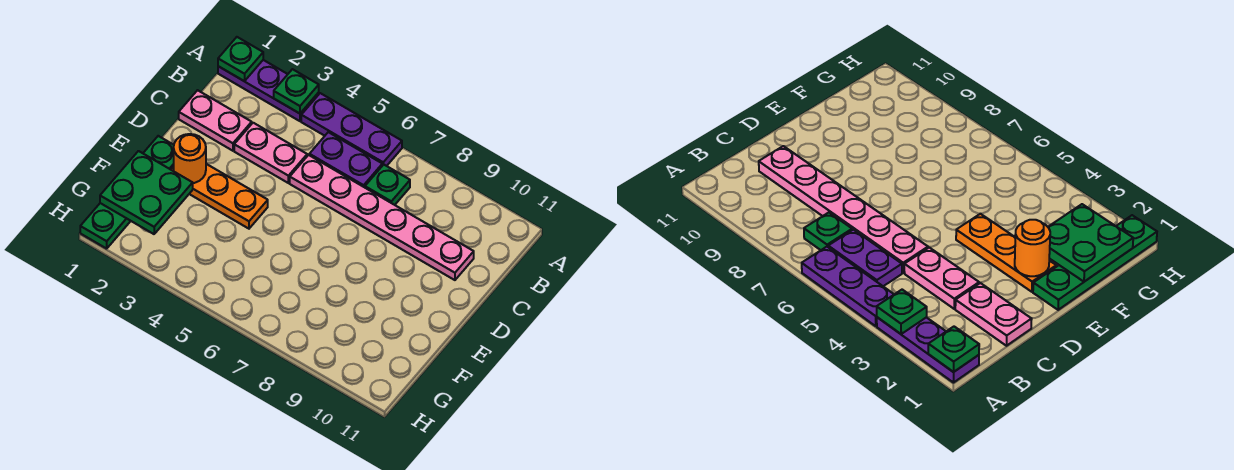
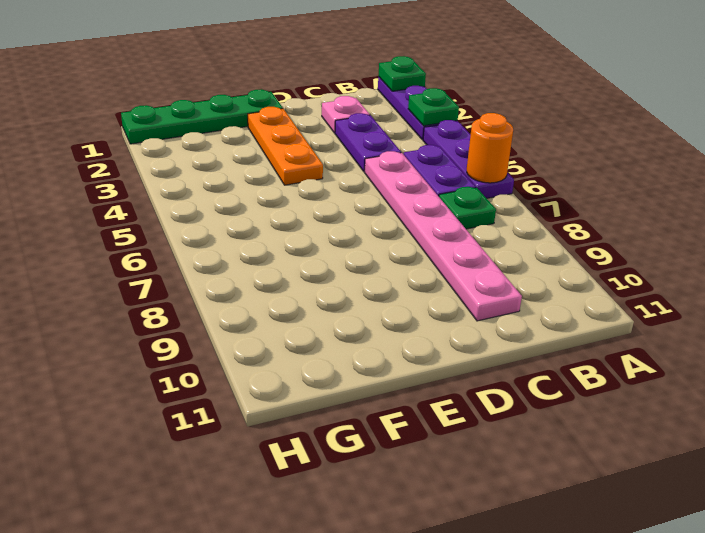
pink 1x2 plate [179,90,252,151] -> pink 1x1 plate [322,96,370,133]
pink 1x2 plate [234,123,307,183] -> purple 1x2 plate [335,113,401,172]
orange 1x1 round brick [174,134,206,183] -> orange 1x1 round brick moved to [467,113,513,183]
green 2x2 plate [100,151,193,234] -> none

